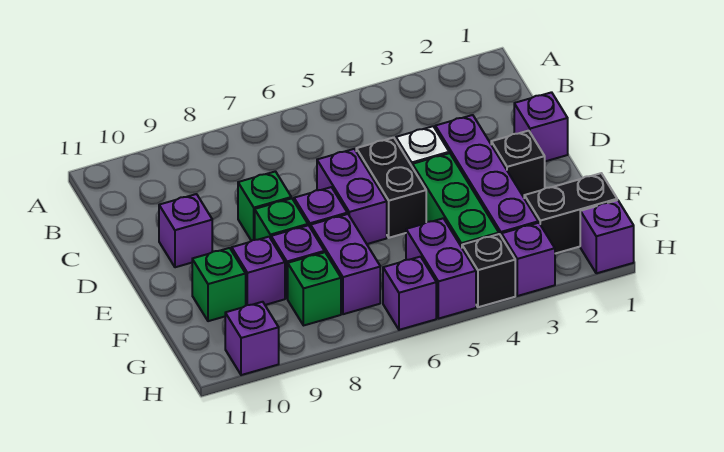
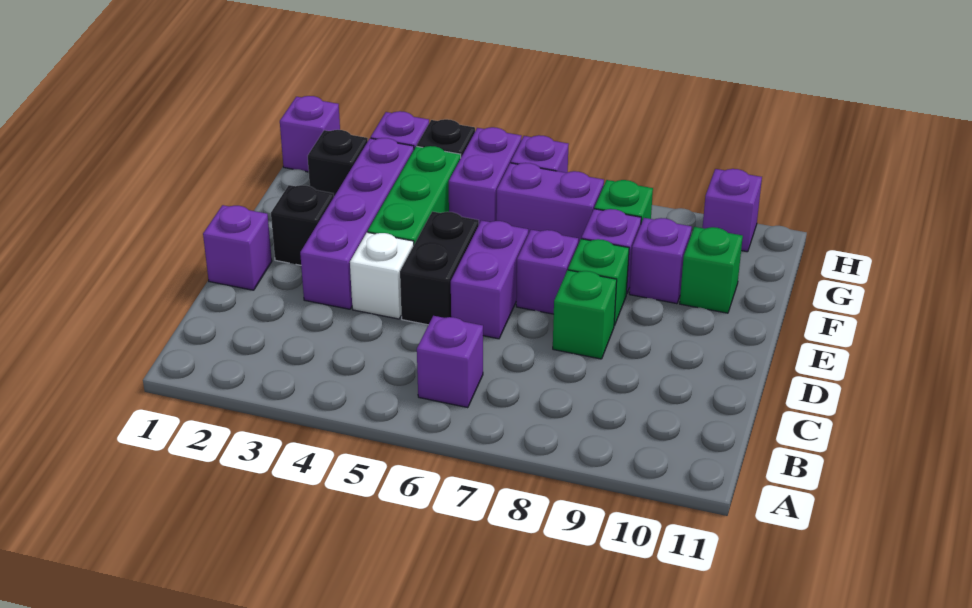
purple 1x1 brick [159,194,212,267] -> purple 1x1 brick moved to [417,316,483,408]
purple 1x2 brick [311,214,380,314] -> purple 1x2 brick turned to [496,163,604,244]
black 1x2 brick [524,173,617,254] -> black 1x1 brick [308,130,368,196]

